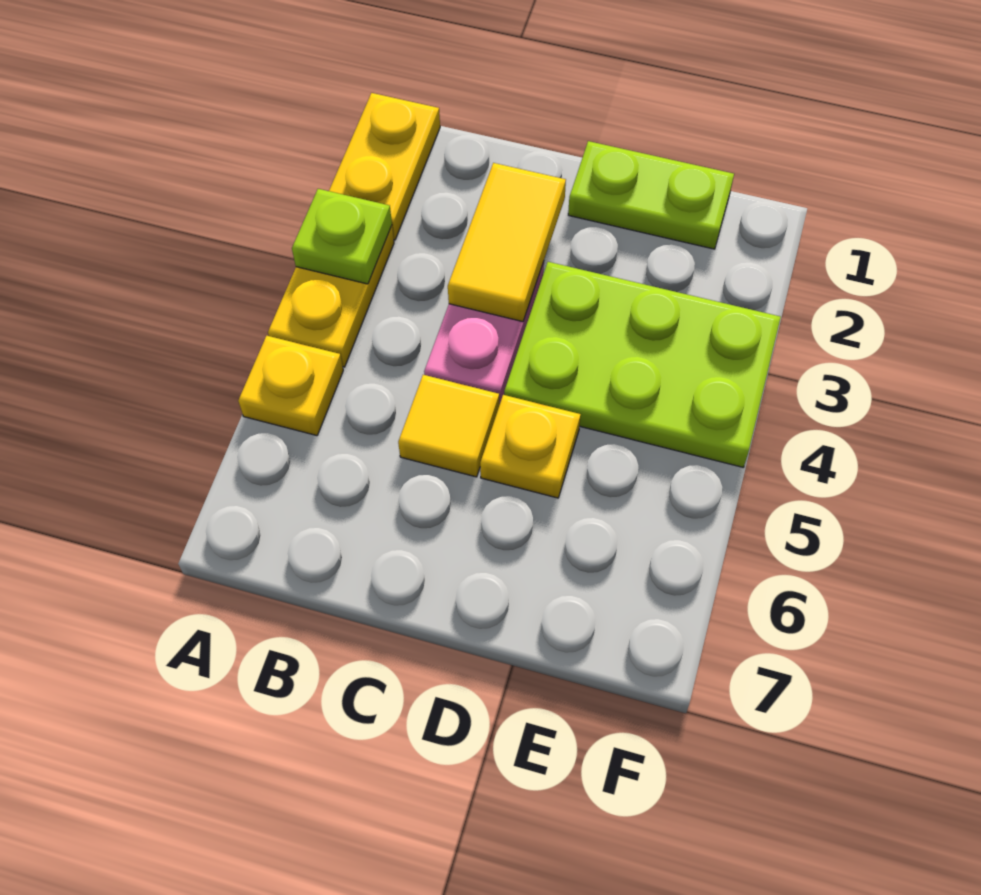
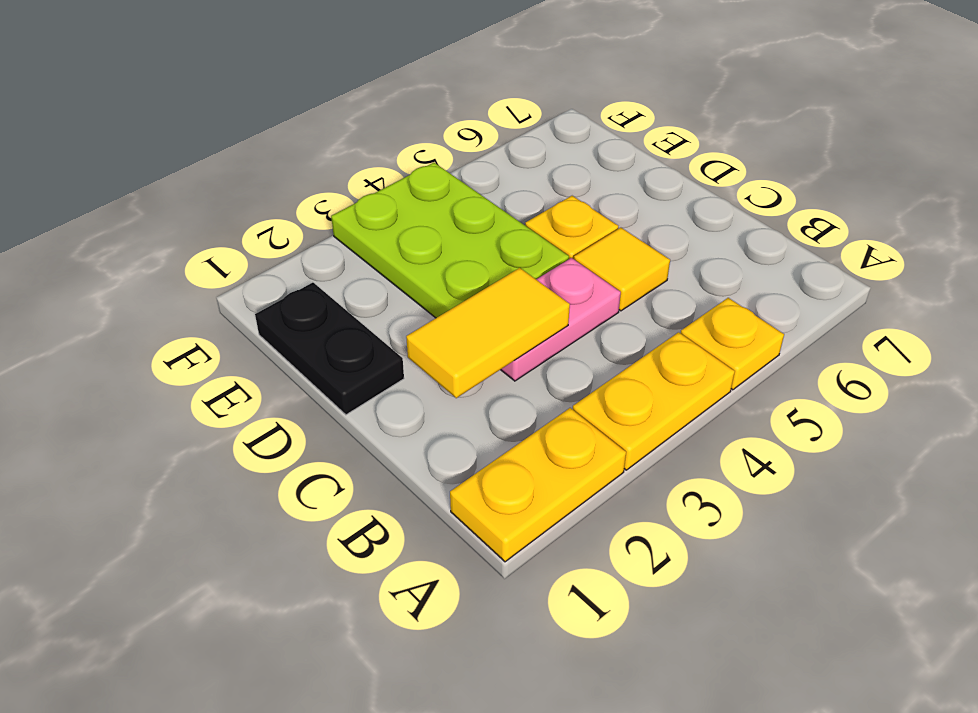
lime 1x1 plate [292,189,392,284] -> none
lime 1x2 plate [568,141,734,249] -> black 1x2 plate [255,283,404,415]

